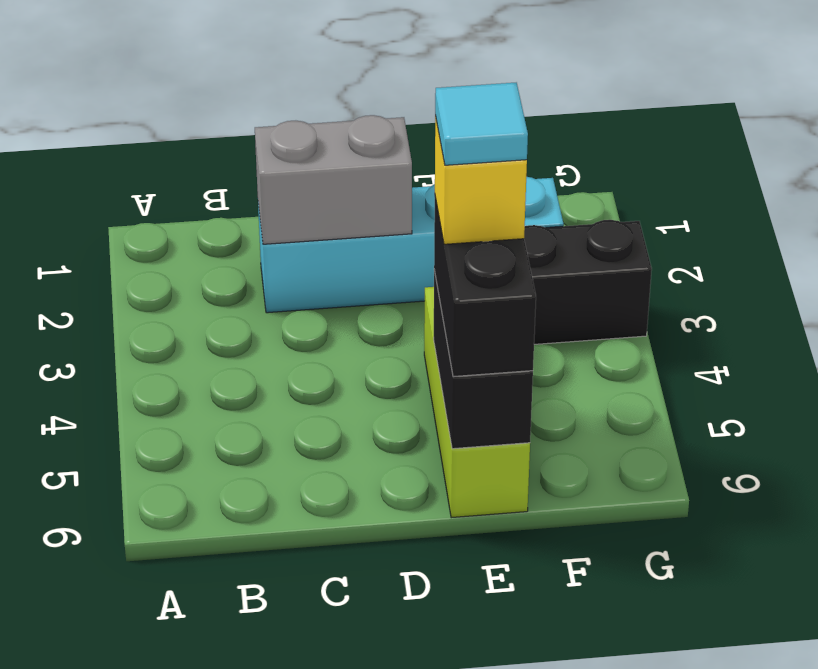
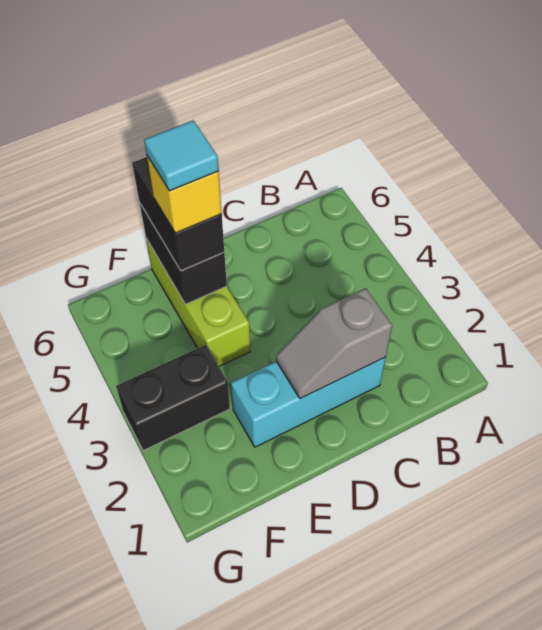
cyan 1x4 brick [258,177,564,313] -> cyan 1x3 brick [231,357,386,447]
grey 1x2 brick [255,115,412,244] -> grey 1x2 slope [276,288,392,399]

